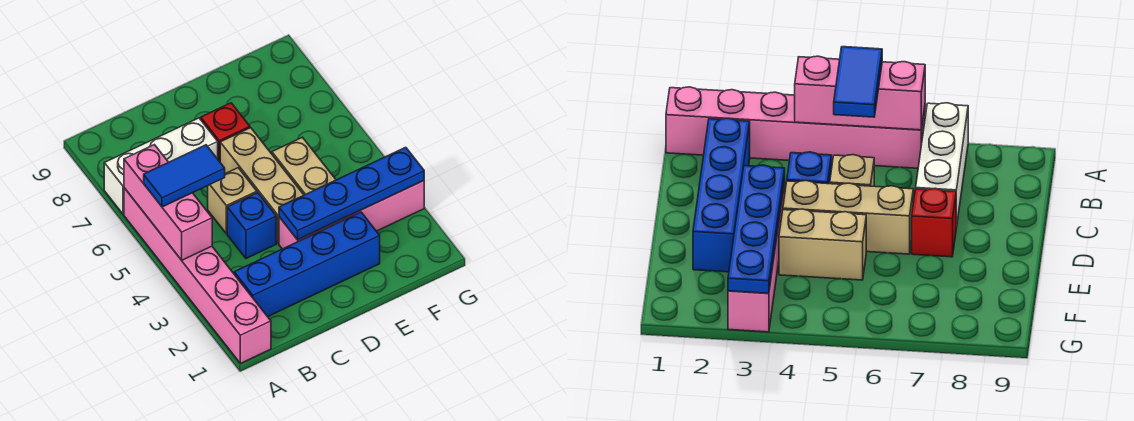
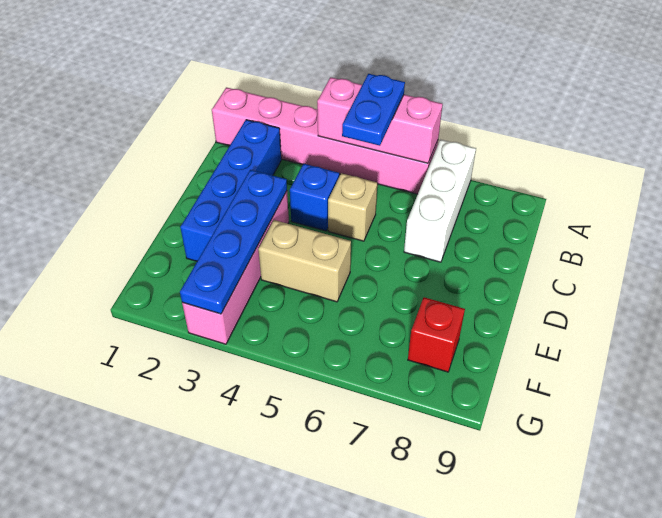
blue 1x2 tile [144,145,225,207] -> blue 1x2 plate [342,74,405,146]
tan 1x3 brick [220,128,304,243] -> none
red 1x1 brick [201,103,250,162] -> red 1x1 brick moved to [408,297,465,372]

